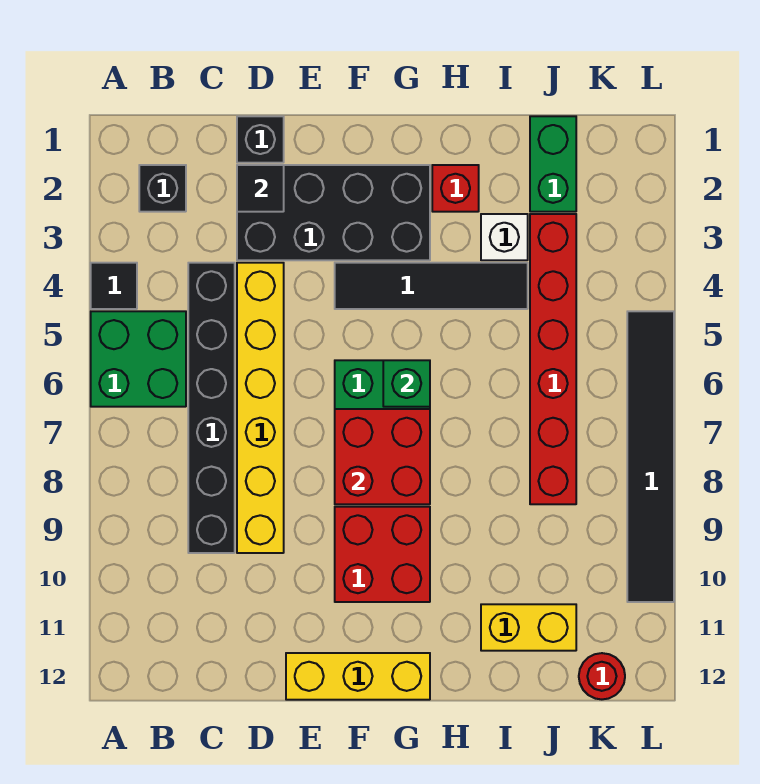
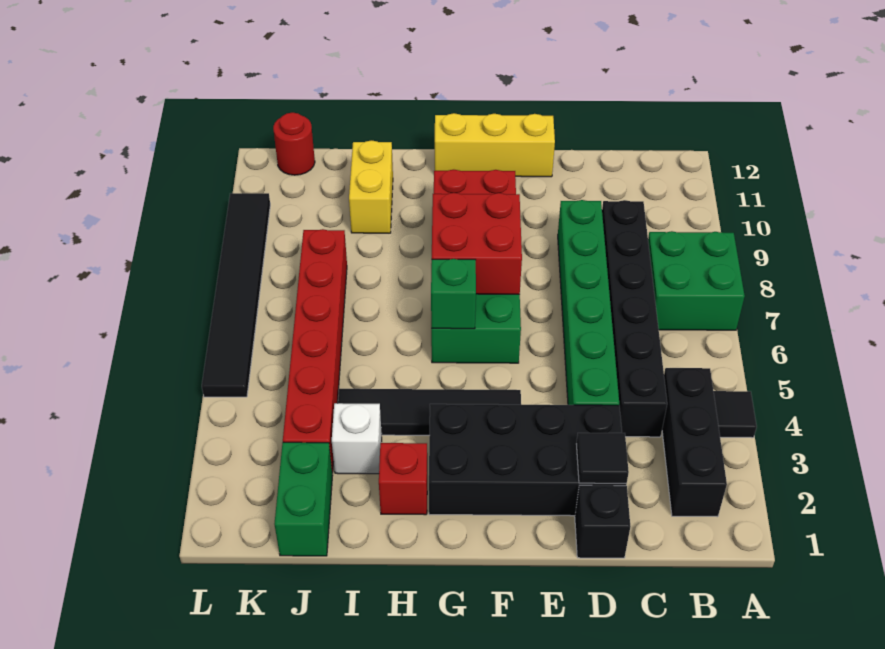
green 2x2 brick [91,311,186,407] -> green 2x2 brick moved to [648,231,745,330]
black 1x1 brick [139,165,186,212] -> black 1x3 brick [662,368,727,517]
yellow 1x6 brick [237,263,284,553] -> green 1x6 brick [558,200,619,405]
yellow 1x2 brick [481,604,576,651] -> yellow 1x2 brick turned to [349,140,393,233]

